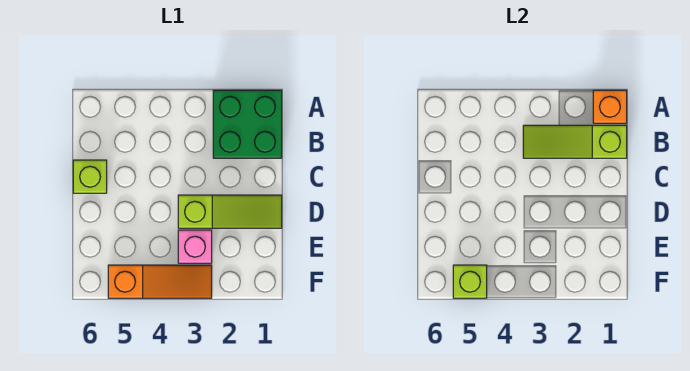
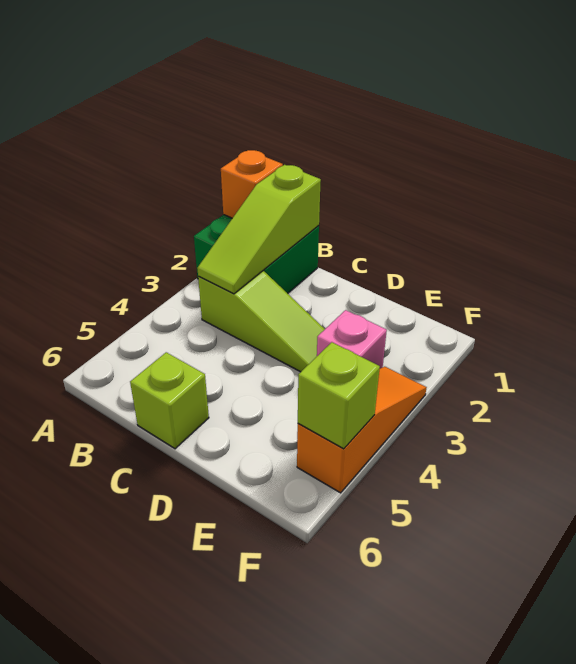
lime 1x3 slope [178,195,282,228] -> lime 1x3 slope turned to [198,271,325,372]

